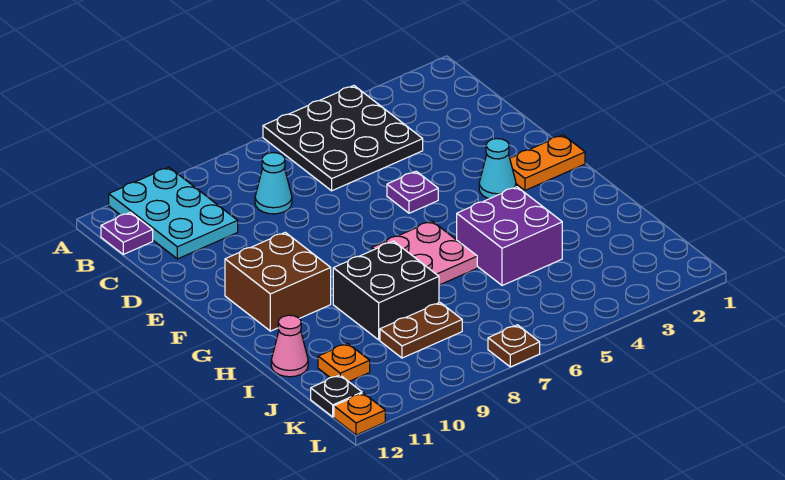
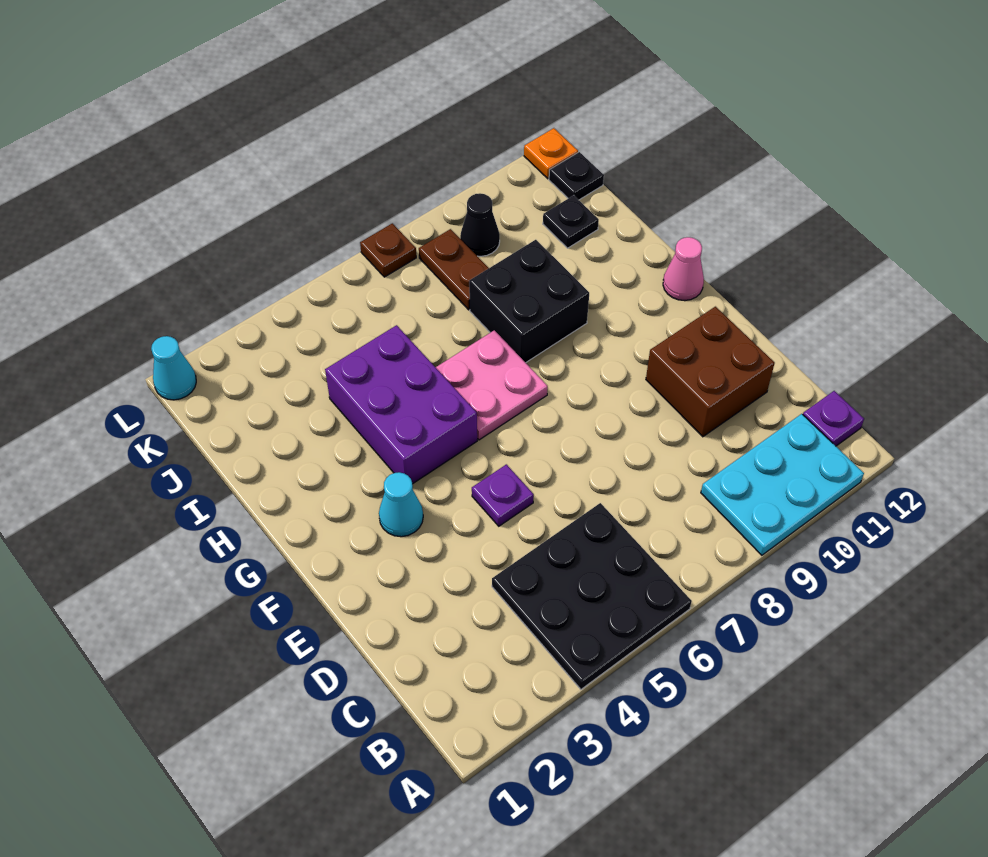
cyan 2x3 plate [109,167,238,259] -> cyan 2x3 plate turned to [701,414,864,555]
cyan 1x1 cone [255,153,292,214] -> cyan 1x1 cone moved to [151,336,196,400]
orange 1x2 plate [510,135,585,190] -> none
brown 2x2 brick [225,232,331,331] -> brown 2x2 brick moved to [646,307,775,437]
purple 2x2 brick [457,187,562,286] -> purple 2x3 brick [325,325,477,484]
pink 1x1 cone [271,315,308,377] -> pink 1x1 cone moved to [663,237,704,301]
brown 1x2 plate [380,303,462,358] -> brown 1x2 plate turned to [419,229,489,310]
orange 1x1 plate [318,343,370,381] -> black 1x1 plate [543,195,599,248]
none -> black 1x1 cone [460,193,500,256]

